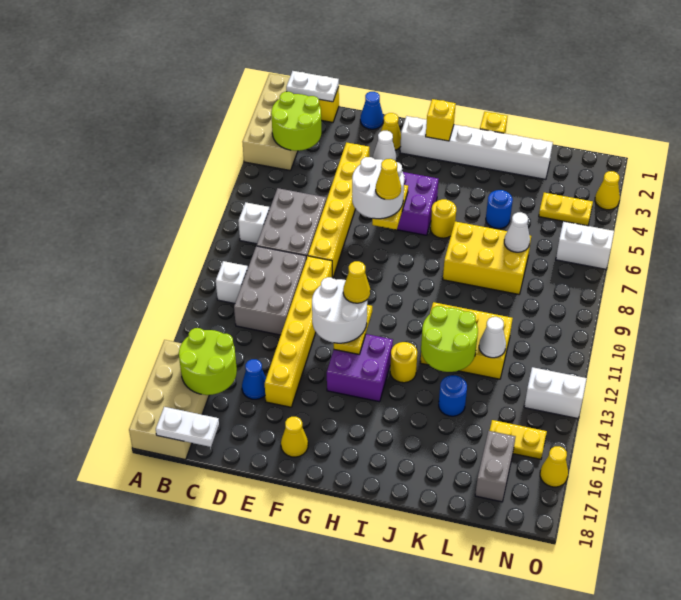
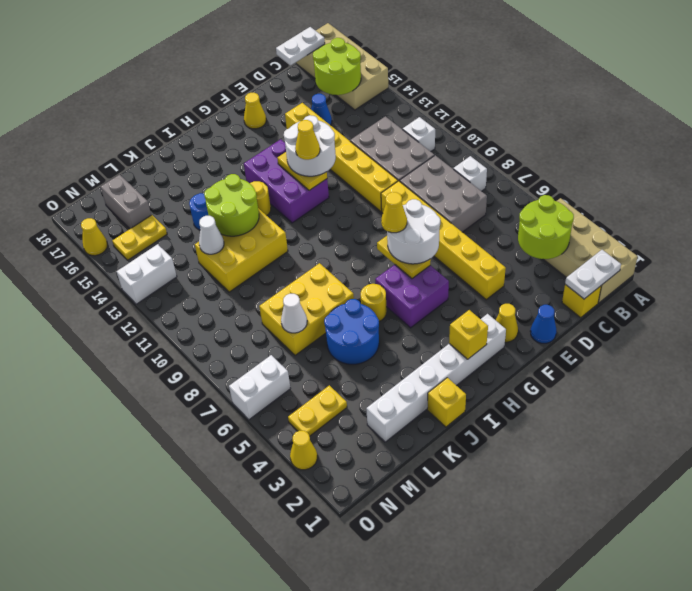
white 1x1 cone [373,131,397,161] -> none
purple 2x2 brick [327,334,393,402] -> purple 2x3 brick [244,139,329,223]
blue 1x1 round brick [486,190,513,229] -> blue 2x2 round brick [324,299,379,364]

